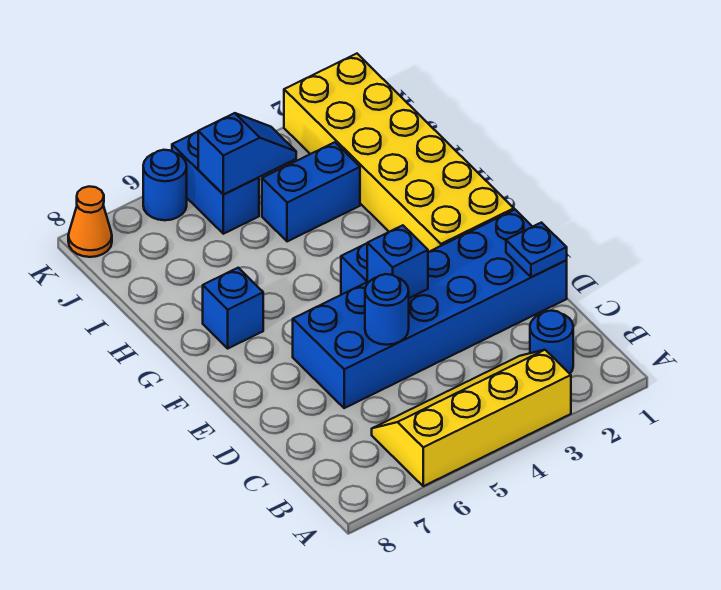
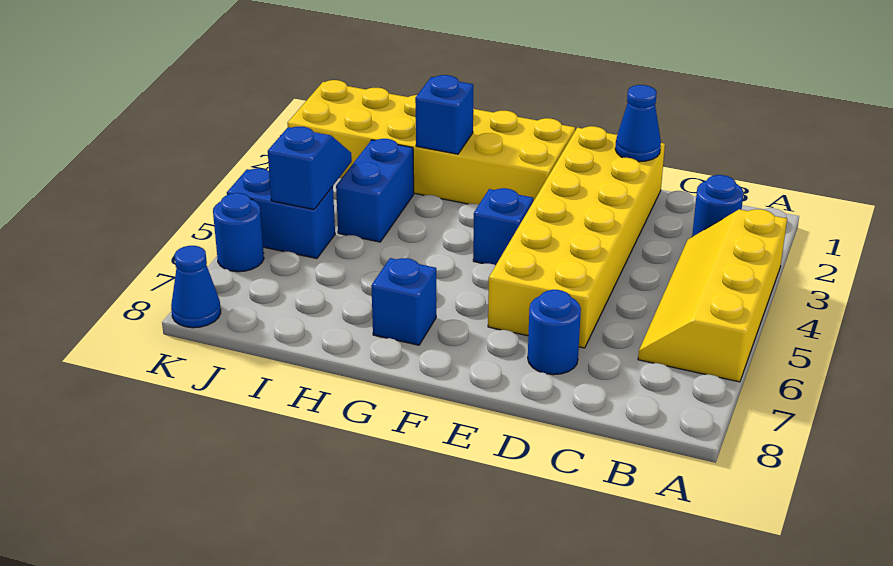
blue 2x6 brick [293,210,567,408] -> yellow 2x6 brick [488,126,665,348]
blue 1x1 plate [506,223,567,277] -> blue 1x1 cone [615,85,661,162]
blue 1x1 round brick [365,274,409,345] -> blue 1x1 round brick moved to [528,290,581,375]
blue 1x1 brick [367,225,428,298] -> blue 1x1 brick moved to [415,75,473,154]
orange 1x1 cone [68,187,112,257] -> blue 1x1 cone [171,246,221,328]

